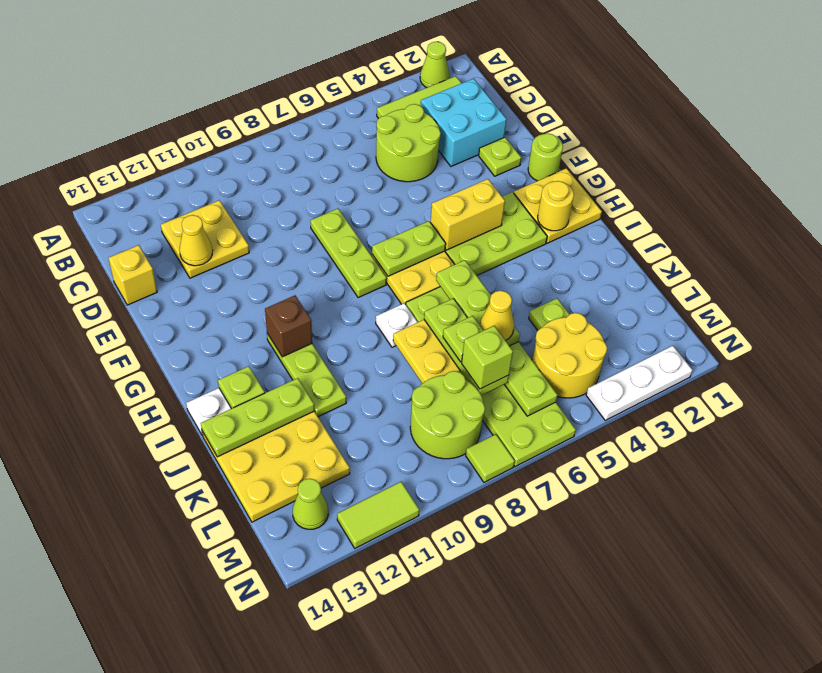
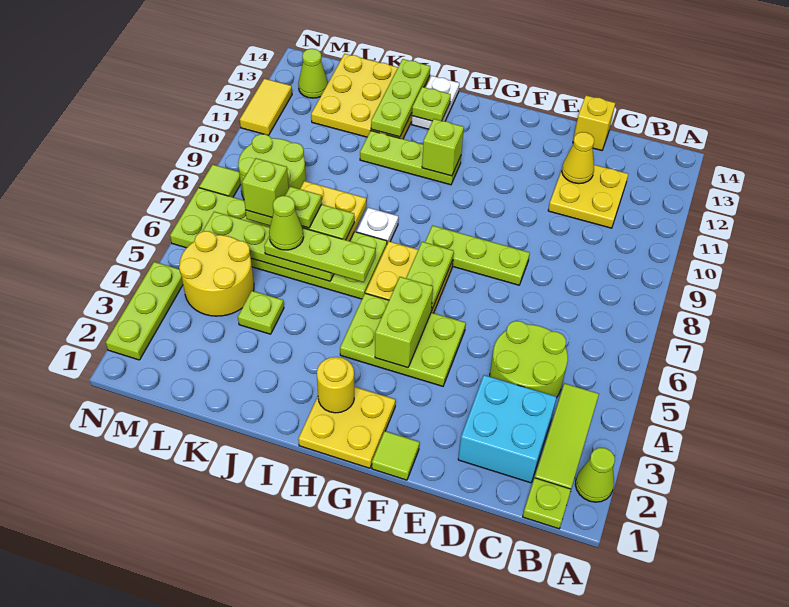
lime 1x1 plate [479,137,521,176] -> lime 1x1 plate moved to [523,478,571,529]
lime 1x1 round brick [528,133,563,181] -> lime 1x1 tile [372,431,419,480]
lime 2x3 plate [445,192,547,275] -> lime 2x3 plate turned to [340,293,466,386]
yellow 1x2 brick [430,179,505,250] -> lime 1x2 brick [375,277,433,368]
brown 1x1 brick [265,295,312,357] -> lime 1x1 brick [422,119,464,176]
yellow 1x1 cone [480,291,514,341] -> lime 1x1 cone [269,196,304,250]
white 1x3 plate [586,346,693,420] -> lime 1x3 plate [106,262,183,360]
lime 1x2 tile [337,482,419,548] -> yellow 1x2 tile [240,79,292,135]

